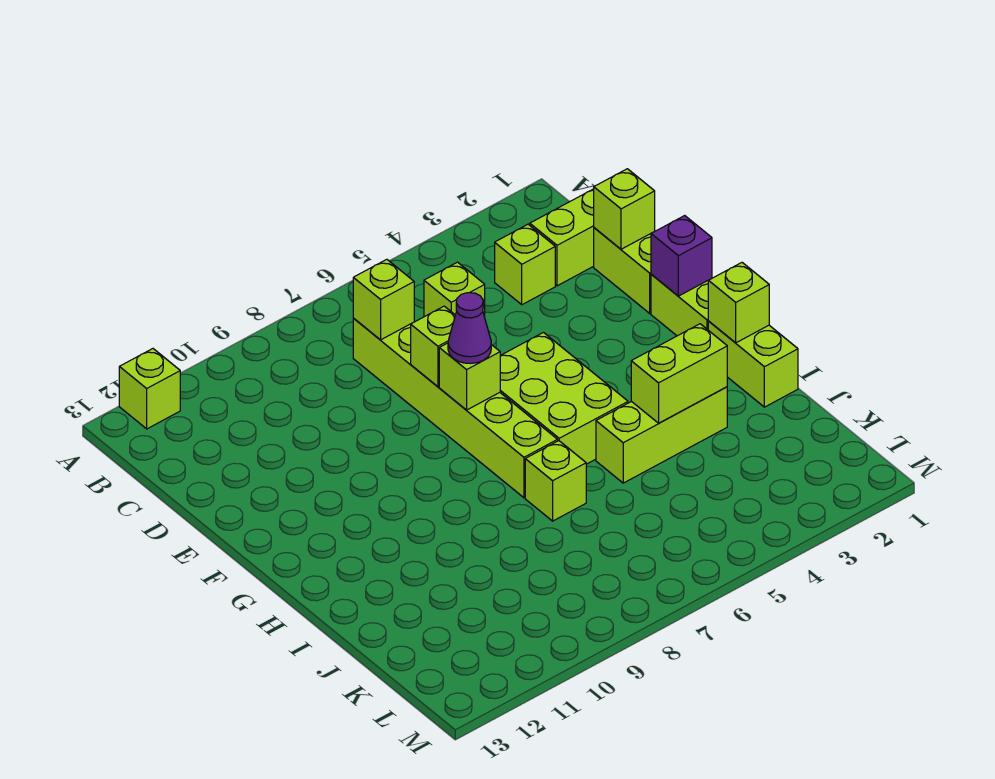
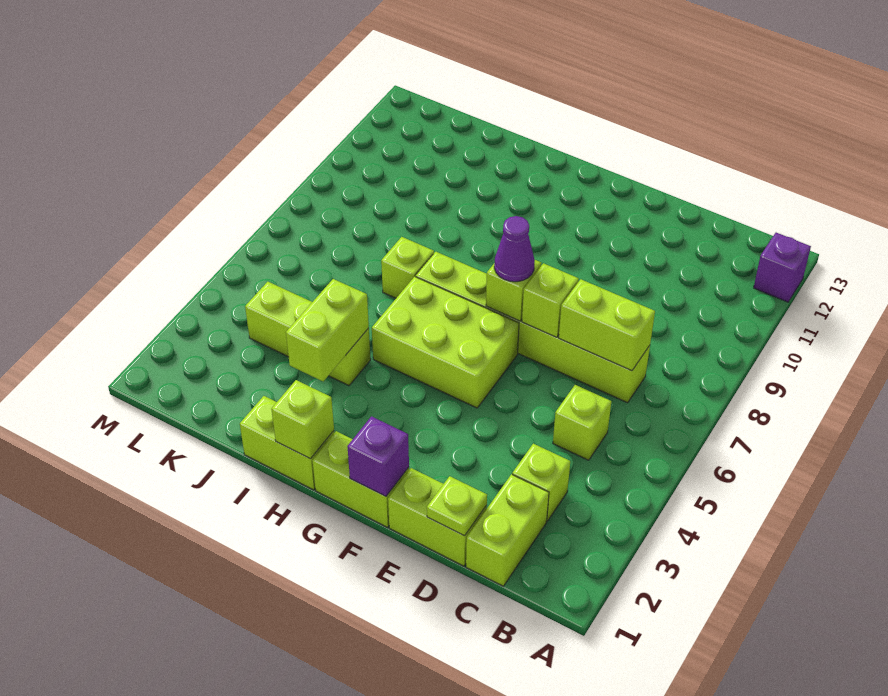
lime 1x1 brick [119,349,180,429] -> purple 1x1 brick [754,233,811,302]
lime 1x1 brick [353,259,414,340] -> lime 1x2 brick [559,279,655,371]
lime 1x1 brick [594,169,655,249] -> lime 1x1 plate [427,476,487,536]
lime 1x3 brick [596,387,727,483] -> lime 1x3 brick turned to [245,282,371,386]

